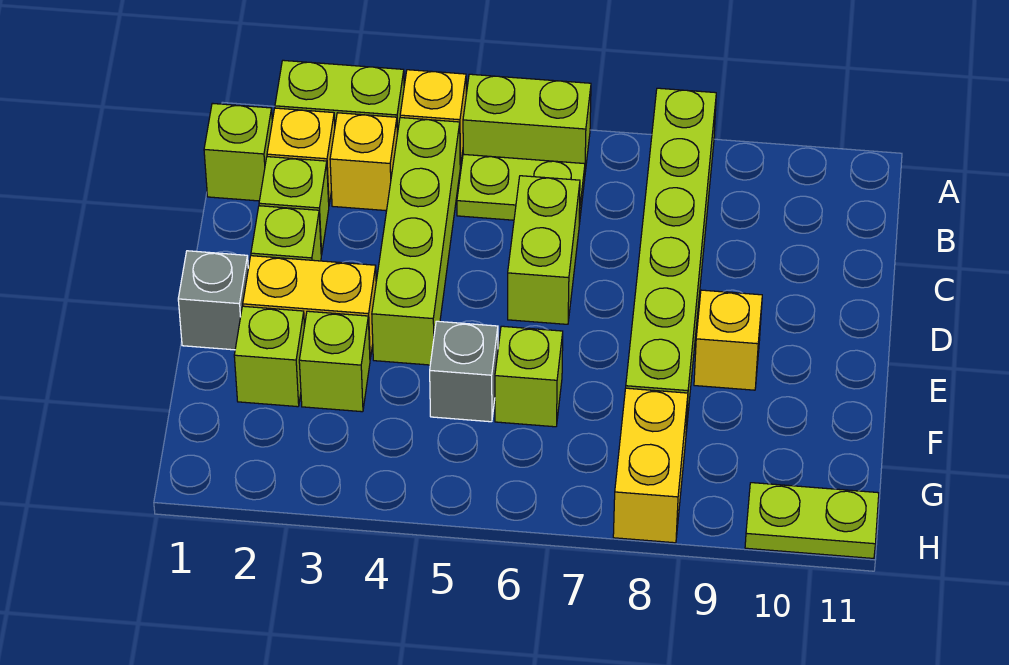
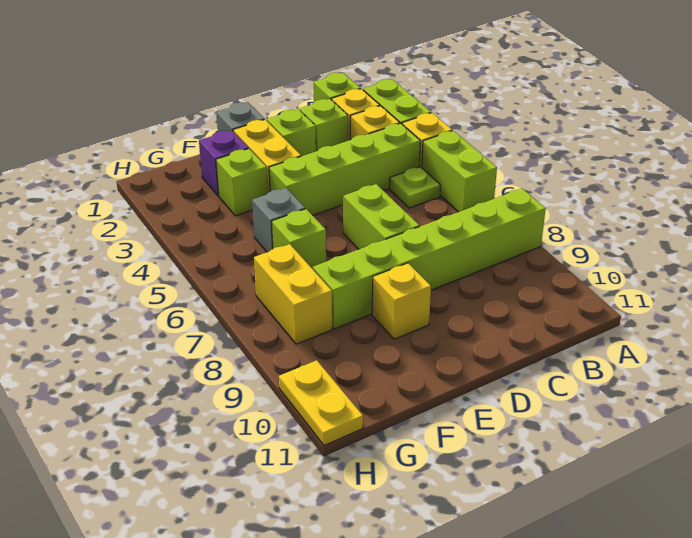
lime 1x2 plate [457,154,585,224] -> lime 1x1 plate [390,167,441,208]
lime 1x2 brick [508,176,580,324] -> lime 1x2 brick turned to [343,184,419,249]
lime 1x1 brick [234,306,305,407] -> purple 1x1 brick [199,130,248,196]
yellow 1x2 brick [613,388,688,543] -> yellow 1x2 brick turned to [254,244,332,344]
lime 1x2 plate [745,483,879,558] -> yellow 1x2 plate [279,360,363,446]

